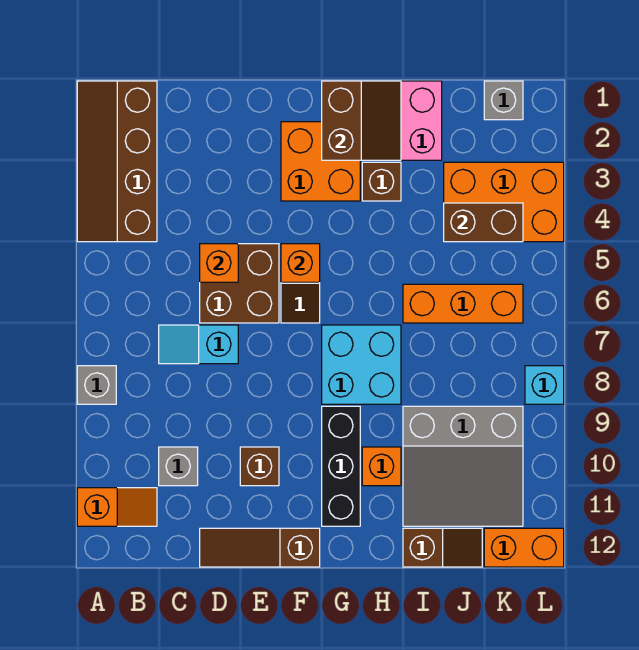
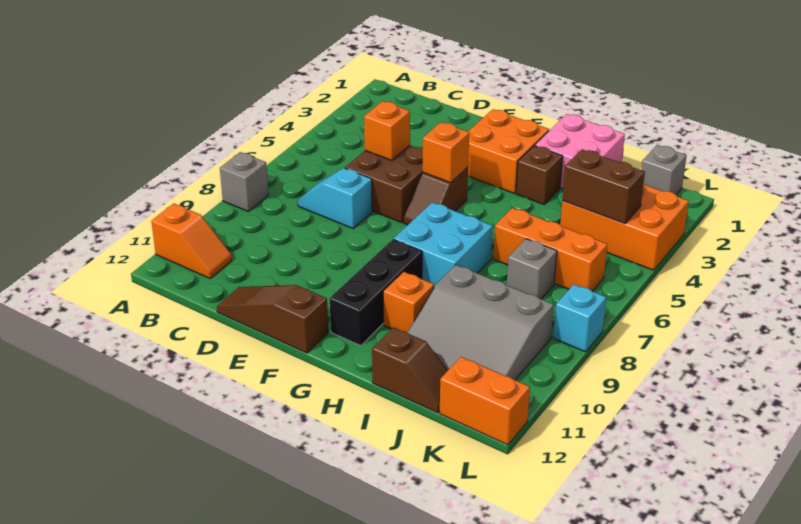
brown 2x4 slope [77,81,157,242] -> none
grey 1x1 brick [159,447,198,486] -> grey 1x1 brick moved to [507,239,557,299]
brown 1x1 brick [240,447,279,486] -> none
brown 2x2 slope [322,81,401,160] -> none

